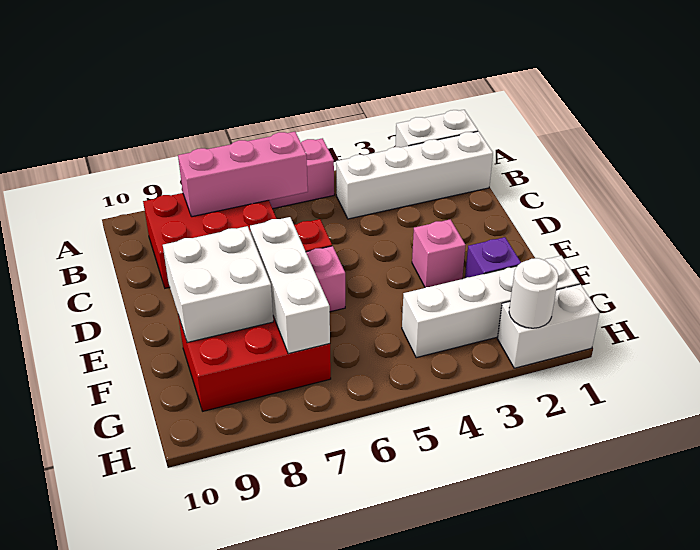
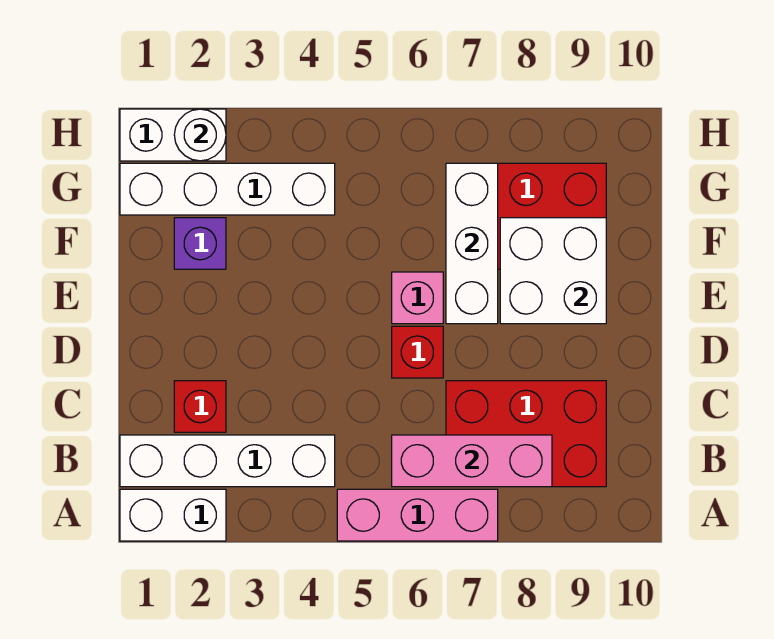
none -> red 1x1 brick [174,381,226,432]
pink 1x1 brick [412,219,465,287] -> none

